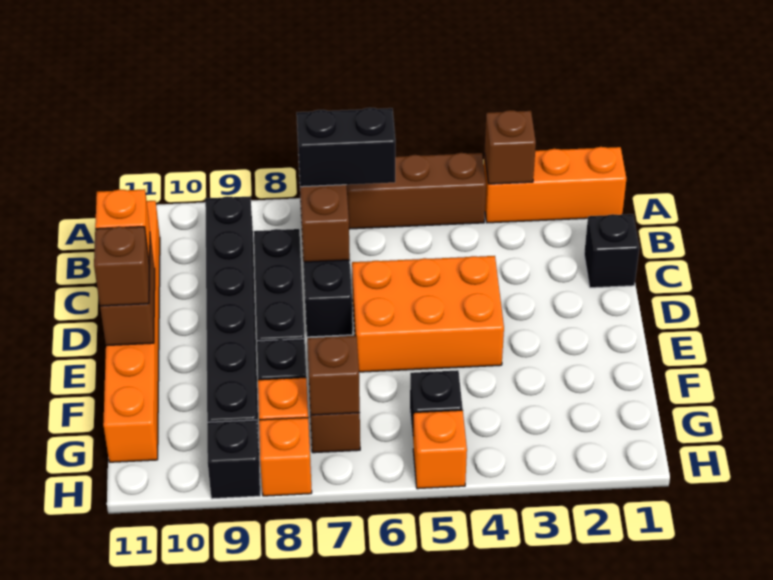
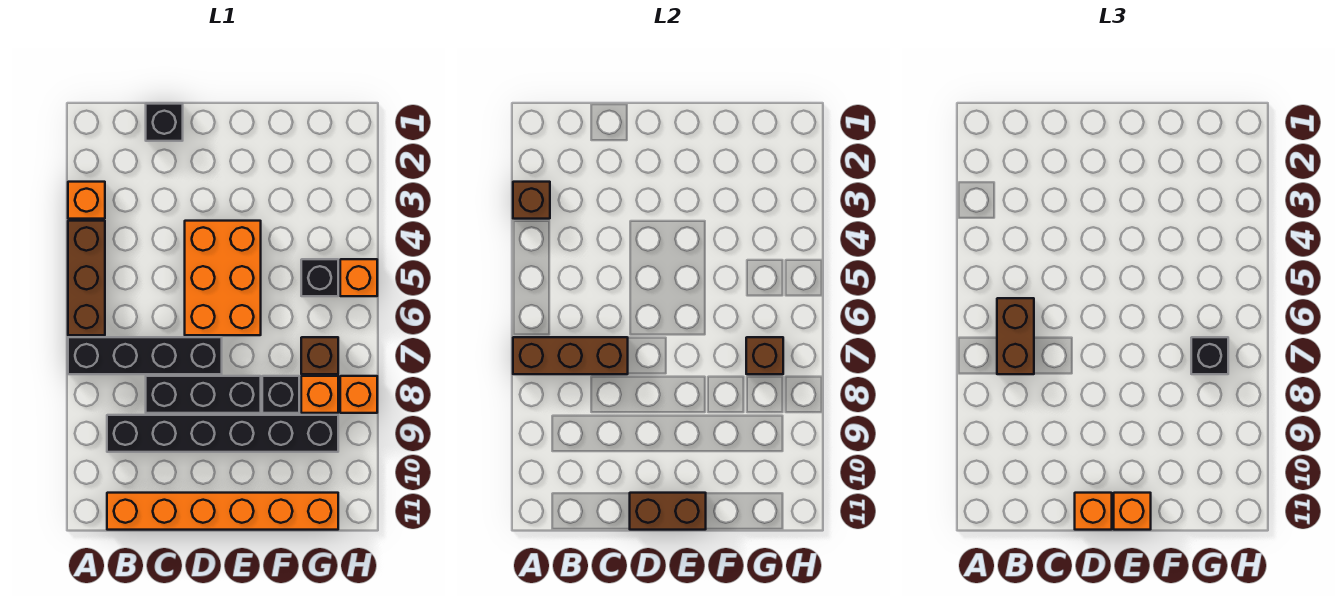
orange 1x3 brick [484,147,626,223] -> orange 1x1 brick [68,182,105,219]
black 1x2 brick [297,108,395,187] -> brown 1x2 brick [997,298,1034,374]
brown 1x1 brick [94,227,150,306] -> orange 1x1 brick [1114,493,1151,530]
black 1x1 brick [207,420,260,499] -> black 1x1 brick moved to [1191,337,1228,374]

